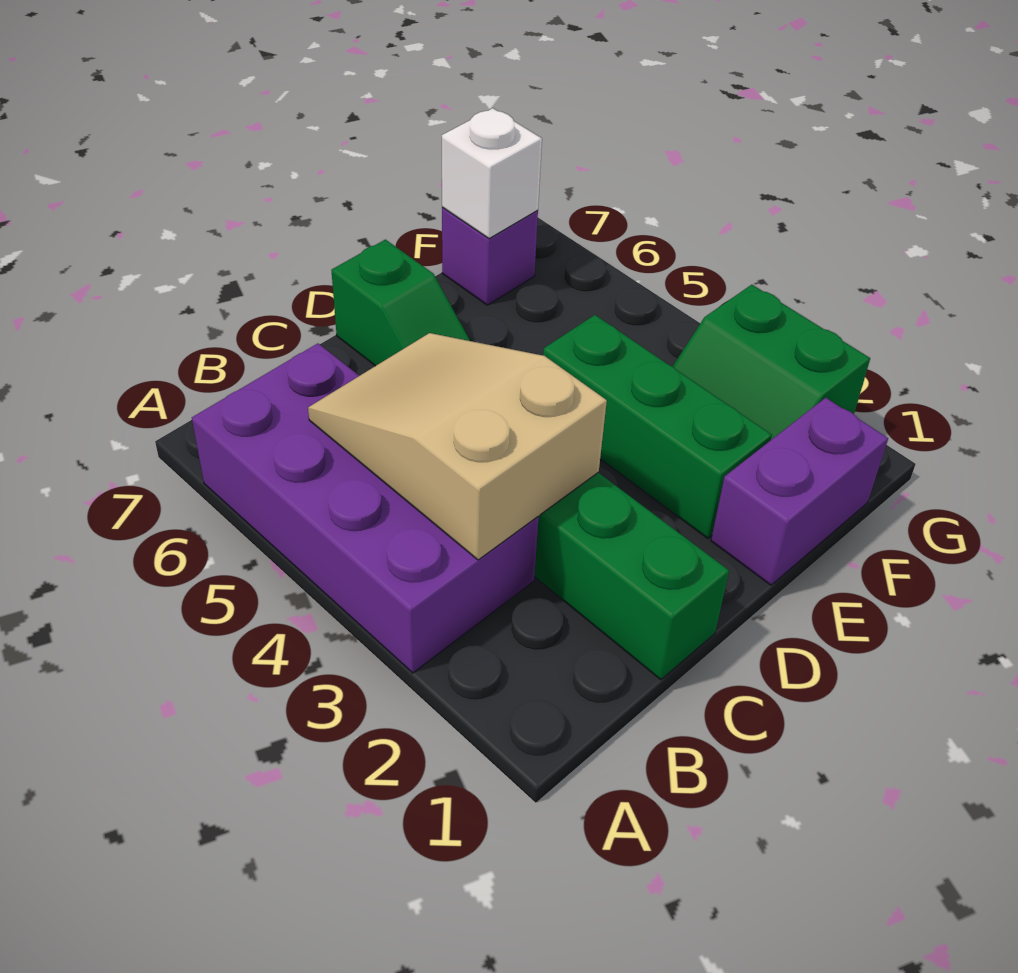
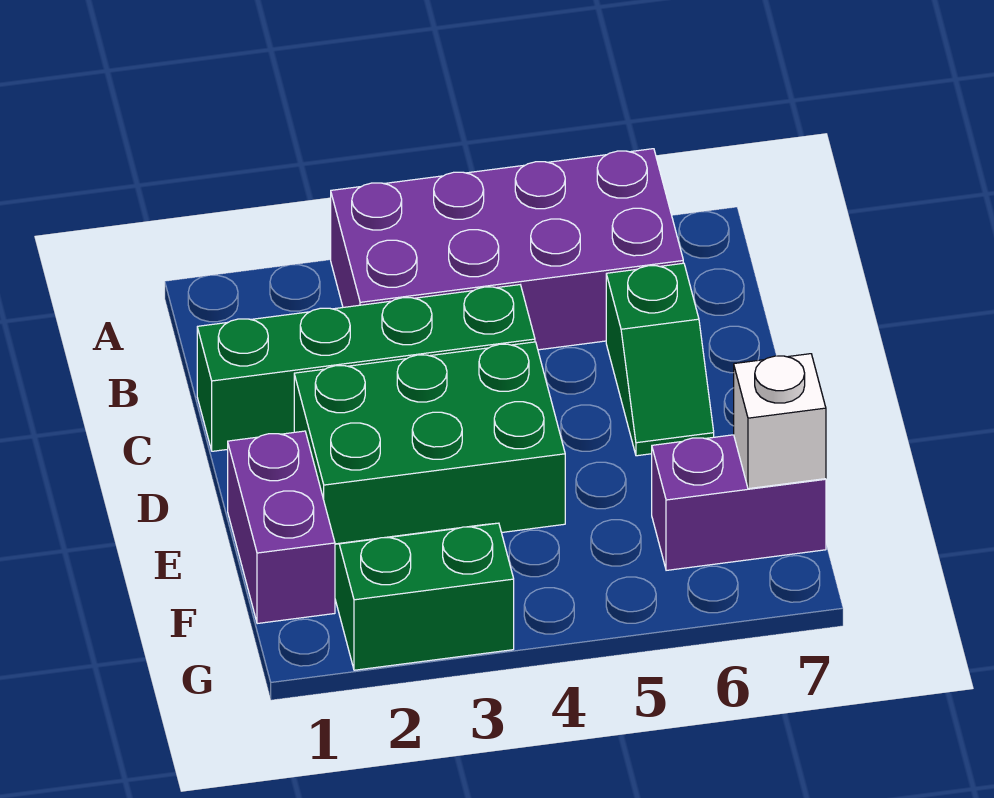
tan 2x3 slope [308,333,607,560] -> none
green 1x2 slope [331,240,470,366] -> green 1x2 slope turned to [606,263,714,456]
green 1x3 brick [543,315,772,539] -> green 2x3 brick [294,342,565,544]
purple 1x1 brick [442,207,538,305] -> purple 1x2 brick [652,435,826,570]

